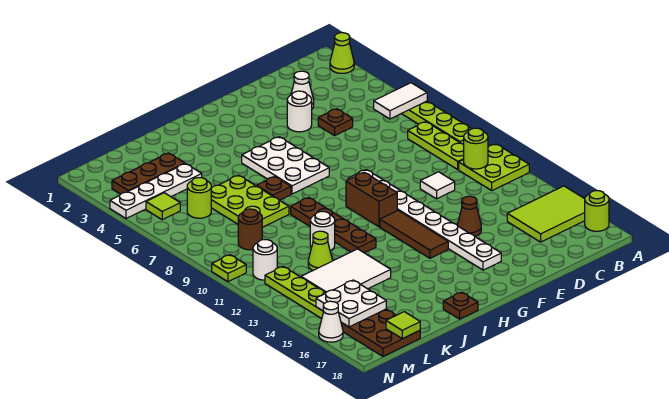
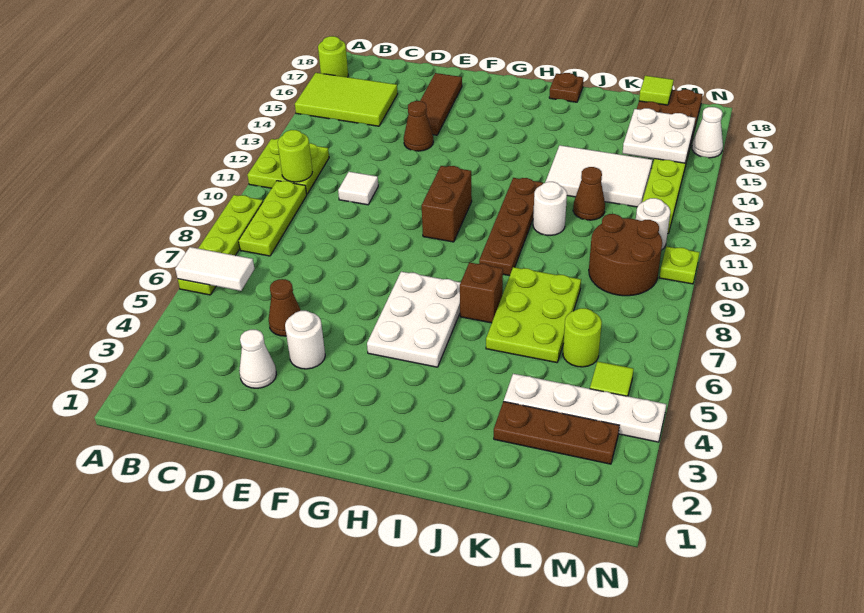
lime 1x1 cone [330,33,354,73] -> none
brown 1x1 plate [318,109,353,136] -> brown 1x1 cone [269,279,301,336]
white 1x8 plate [348,170,501,270] -> none
brown 1x3 tile [380,210,448,258] -> brown 1x3 tile moved to [420,73,462,135]
brown 1x1 plate [257,177,291,200] -> brown 1x1 brick [460,263,503,323]
lime 1x1 cone [308,231,333,270] -> brown 1x1 cone [573,167,605,220]
brown 1x1 round brick [238,209,262,250] -> brown 2x2 round brick [589,214,662,296]

